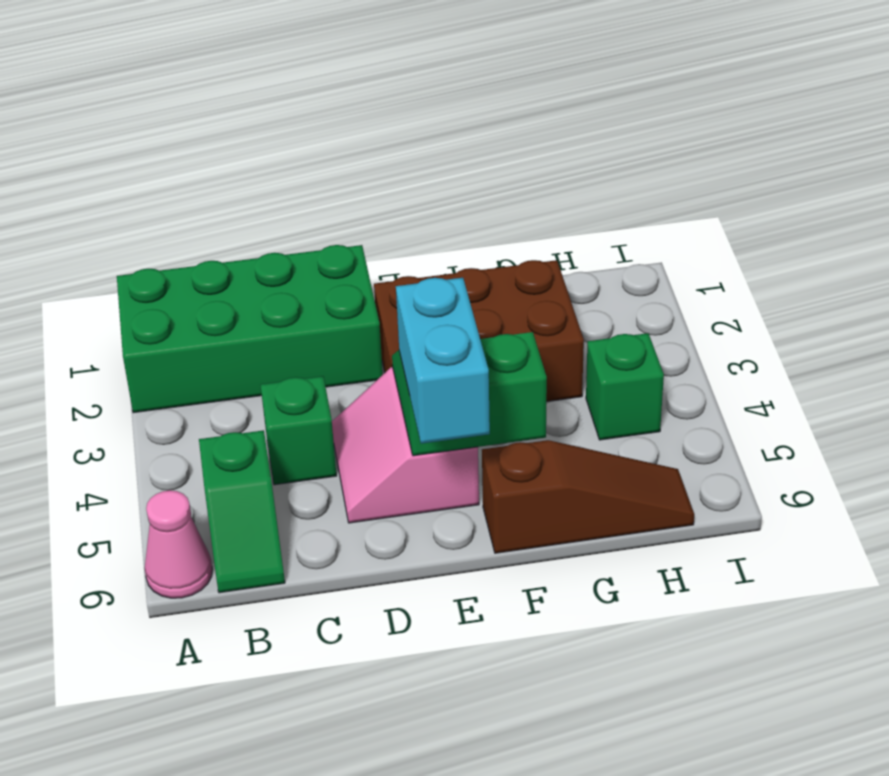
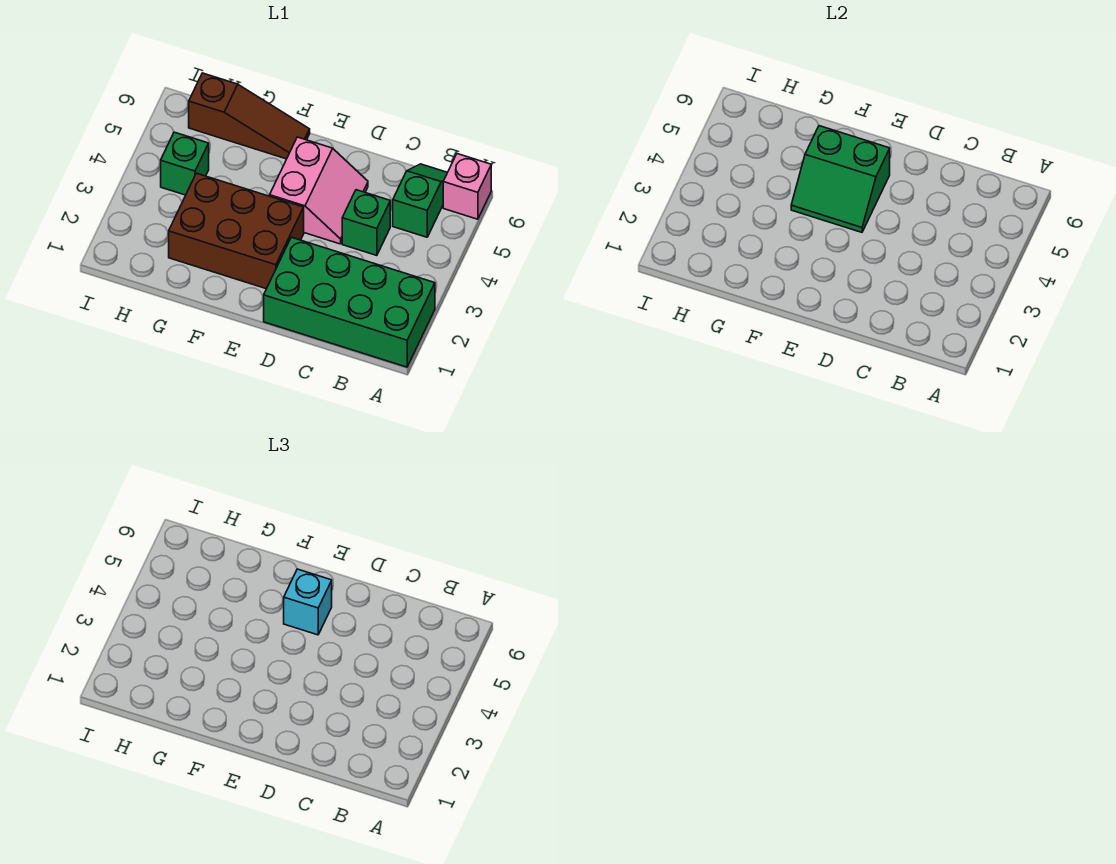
pink 1x1 cone [145,490,212,598] -> pink 1x1 brick [443,154,491,219]
cyan 1x2 brick [396,278,490,444] -> cyan 1x1 brick [284,569,332,635]
brown 1x3 slope [482,440,694,553] -> brown 1x3 slope turned to [189,73,310,159]

